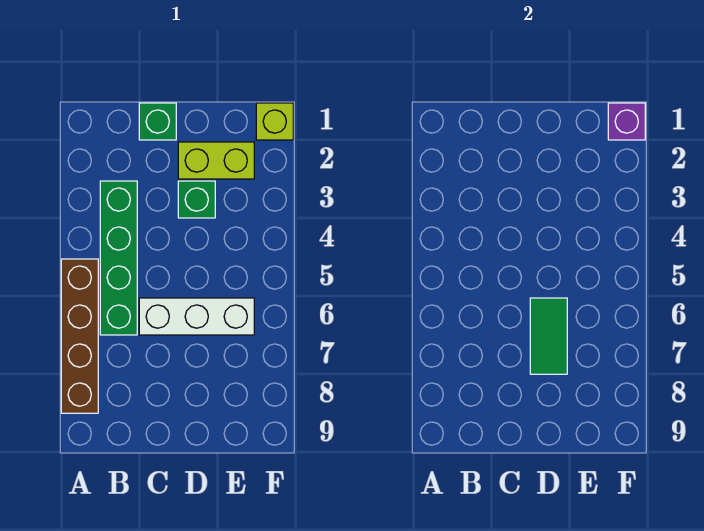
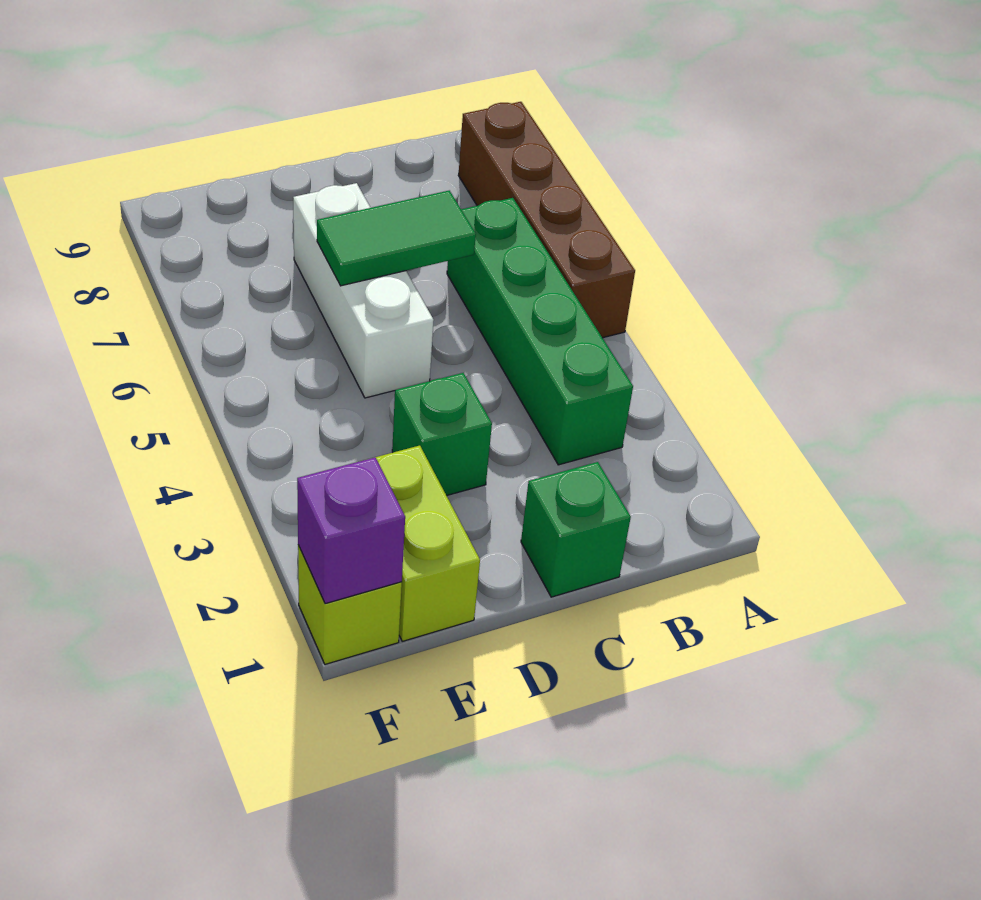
white 1x3 brick [139,298,254,335] -> white 1x3 brick turned to [293,183,434,398]
lime 1x2 brick [178,142,254,179] -> lime 1x2 brick turned to [376,446,480,641]
green 1x2 tile [530,298,567,374] -> green 1x2 tile turned to [317,191,476,286]

